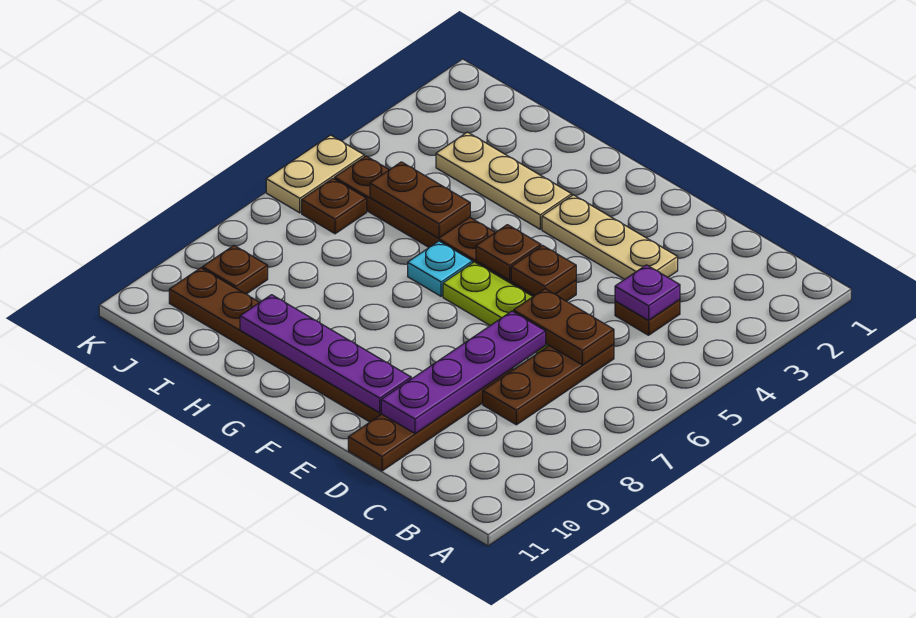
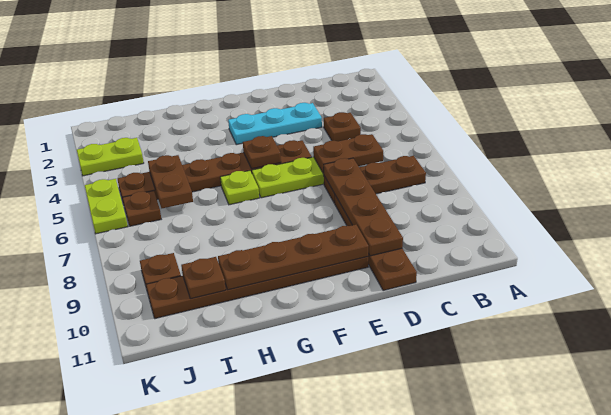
purple 1x1 plate [615,265,680,321] -> none
brown 1x3 plate [483,344,614,425] -> brown 1x3 plate turned to [324,156,426,203]
tan 1x3 plate [542,195,678,279] -> cyan 1x3 plate [228,103,322,145]
purple 1x4 plate [381,311,546,434] -> brown 1x4 plate [323,158,403,256]
brown 1x1 plate [511,245,576,295] -> brown 1x1 plate moved to [181,257,226,299]
purple 1x4 plate [240,295,411,413] -> brown 1x4 plate [218,225,368,290]
tan 1x3 plate [436,132,572,229] -> none
cyan 1x1 plate [408,241,473,296] -> lime 1x1 plate [220,171,259,205]
brown 1x2 plate [370,162,470,238] -> brown 1x2 plate turned to [148,155,193,208]
none -> lime 1x2 plate [77,138,144,176]
tan 1x2 plate [266,135,364,213] -> lime 1x2 plate [85,179,128,234]

